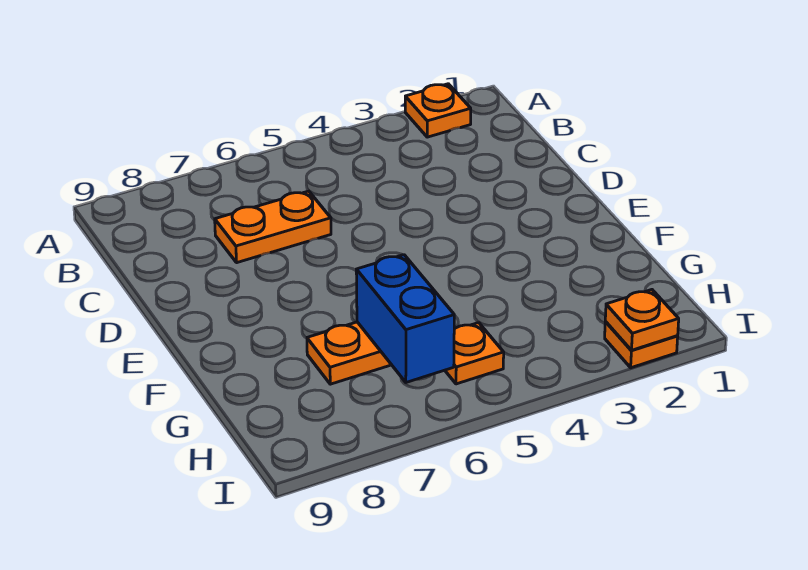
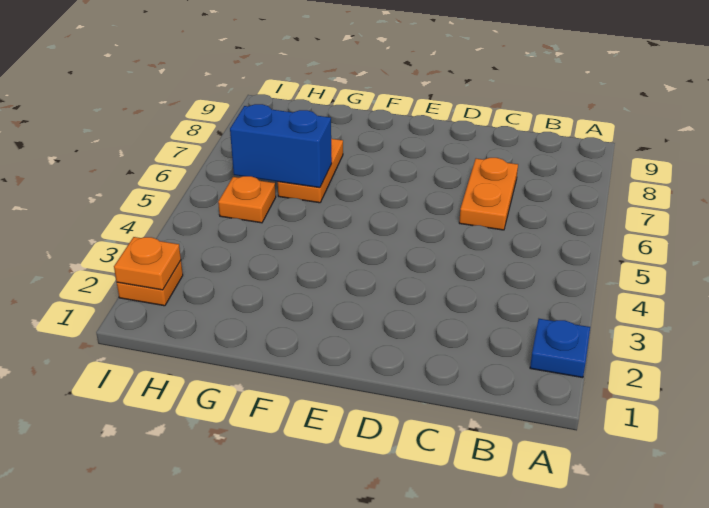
orange 1x1 plate [405,84,471,137] -> blue 1x1 plate [530,319,590,378]

